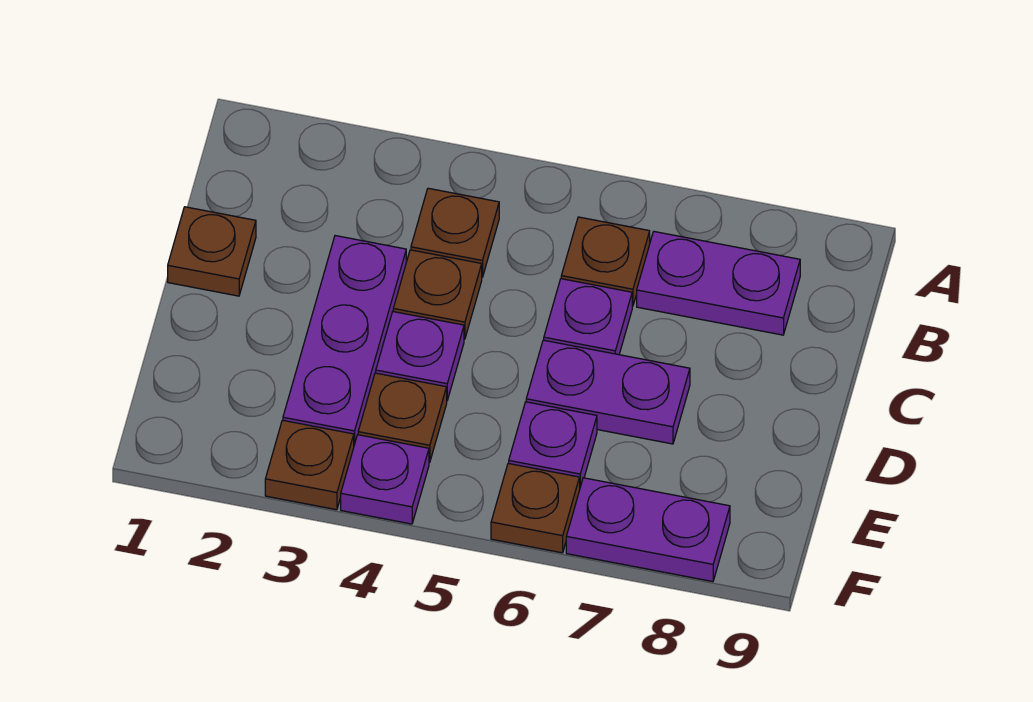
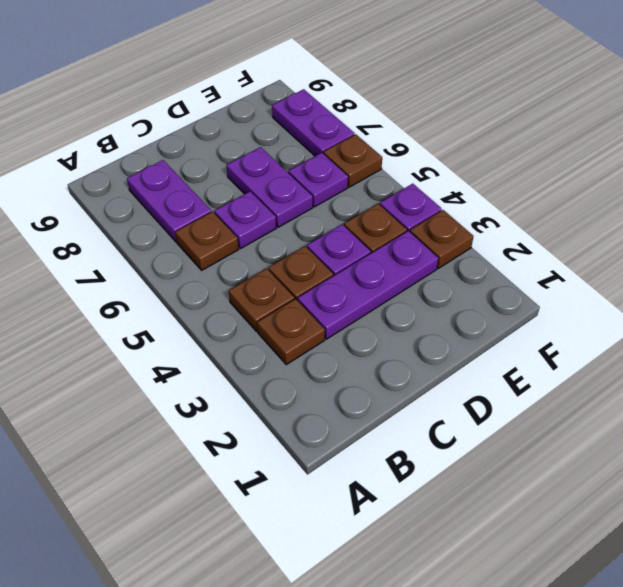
brown 1x1 plate [168,207,256,296] -> brown 1x1 plate moved to [257,299,325,365]

